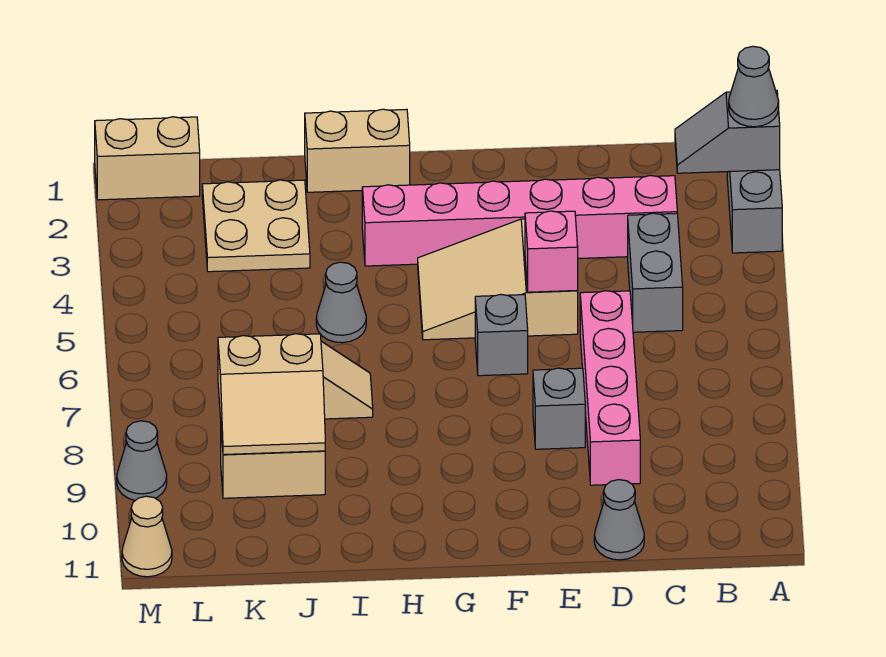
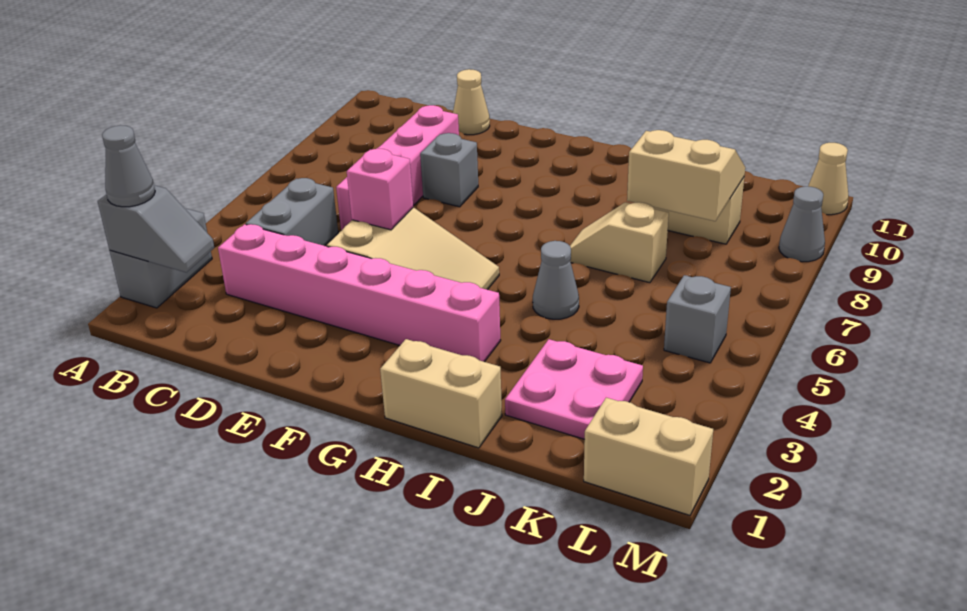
grey 1x1 cone [594,480,644,560] -> tan 1x1 cone [453,69,490,135]
grey 1x1 brick [475,294,528,376] -> grey 1x1 brick moved to [664,275,731,363]
tan 2x2 plate [202,180,310,272] -> pink 2x2 plate [505,339,643,439]

